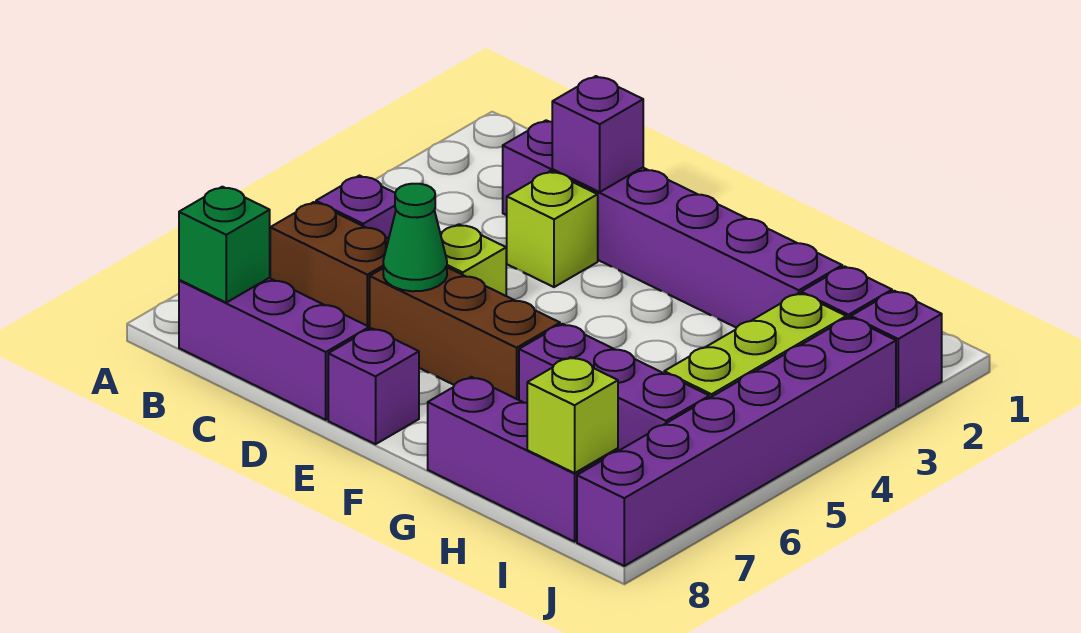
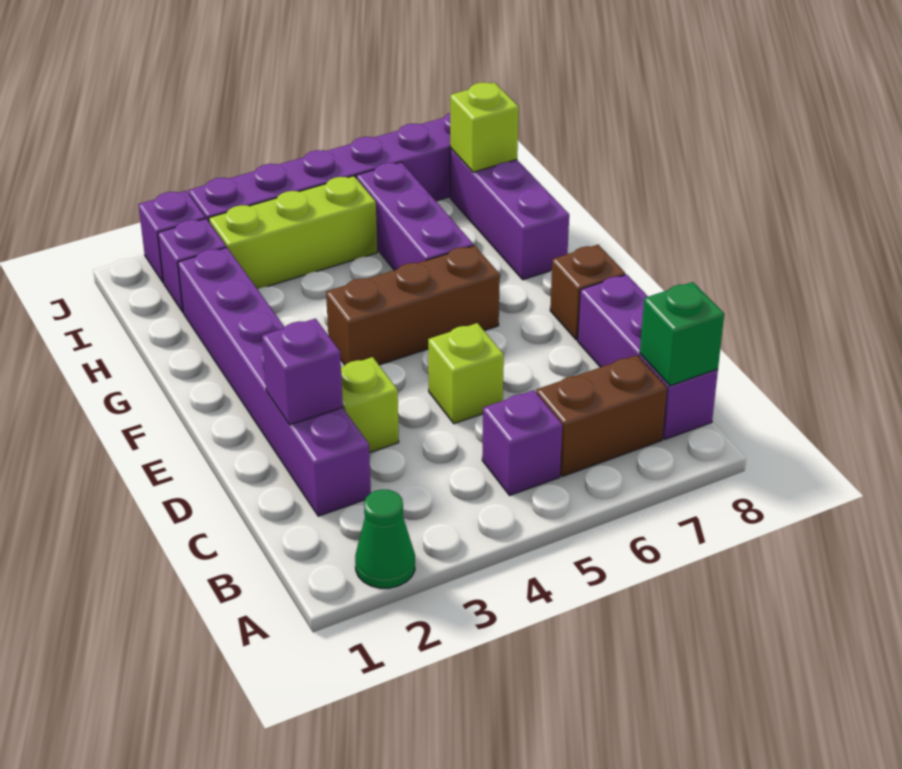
brown 1x2 brick [270,202,389,329] -> brown 1x2 brick turned to [536,355,667,476]
brown 1x3 brick [370,267,560,400] -> brown 1x3 brick turned to [326,246,500,365]
green 1x1 cone [383,184,447,291] -> green 1x1 cone moved to [355,490,415,588]
purple 1x1 brick [328,328,419,444] -> brown 1x1 brick [550,245,625,340]

